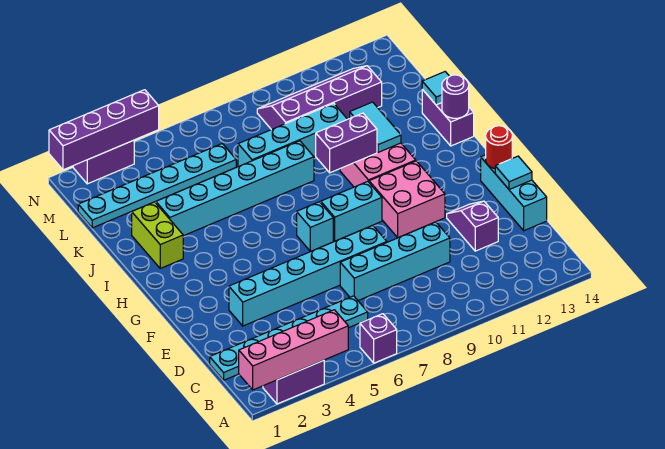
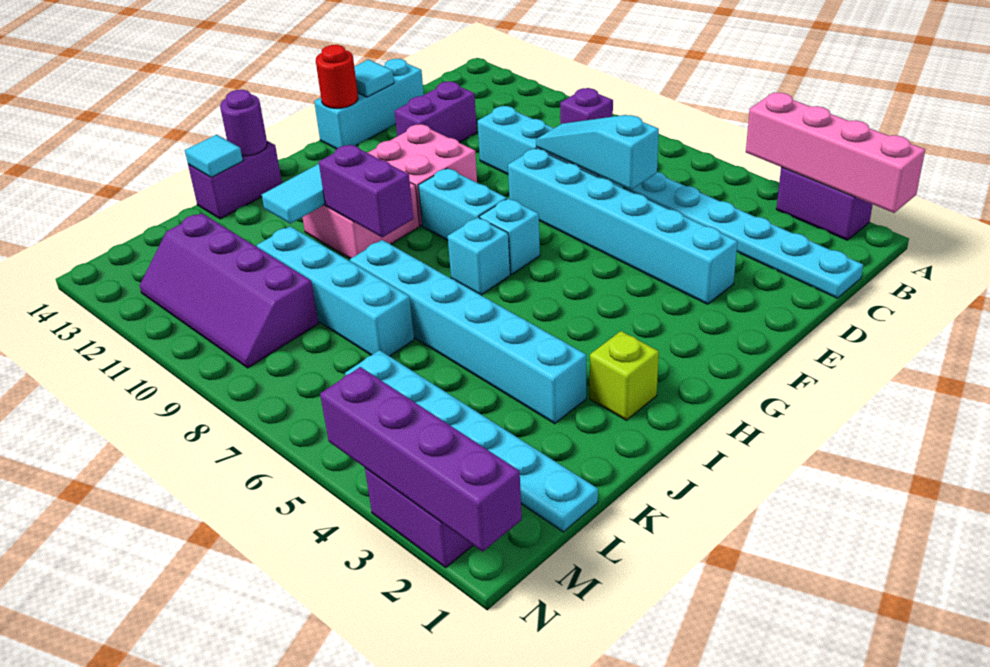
purple 1x1 brick [360,314,397,363] -> purple 1x1 brick moved to [560,88,613,124]
none -> cyan 1x3 slope [536,115,659,190]
purple 1x2 slope [447,201,498,251] -> purple 1x2 brick [395,82,477,143]
none -> cyan 1x1 brick [448,217,510,295]
lime 1x2 brick [132,202,183,268] -> lime 1x1 brick [590,331,659,420]

